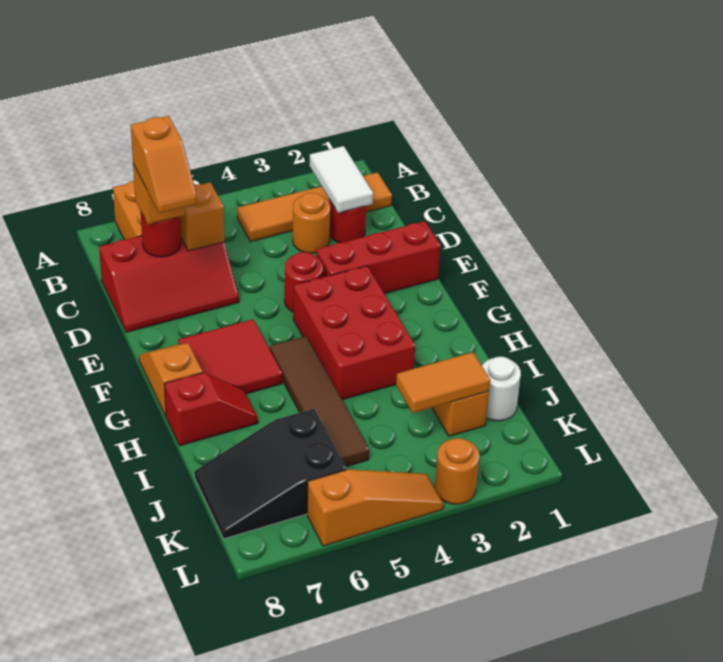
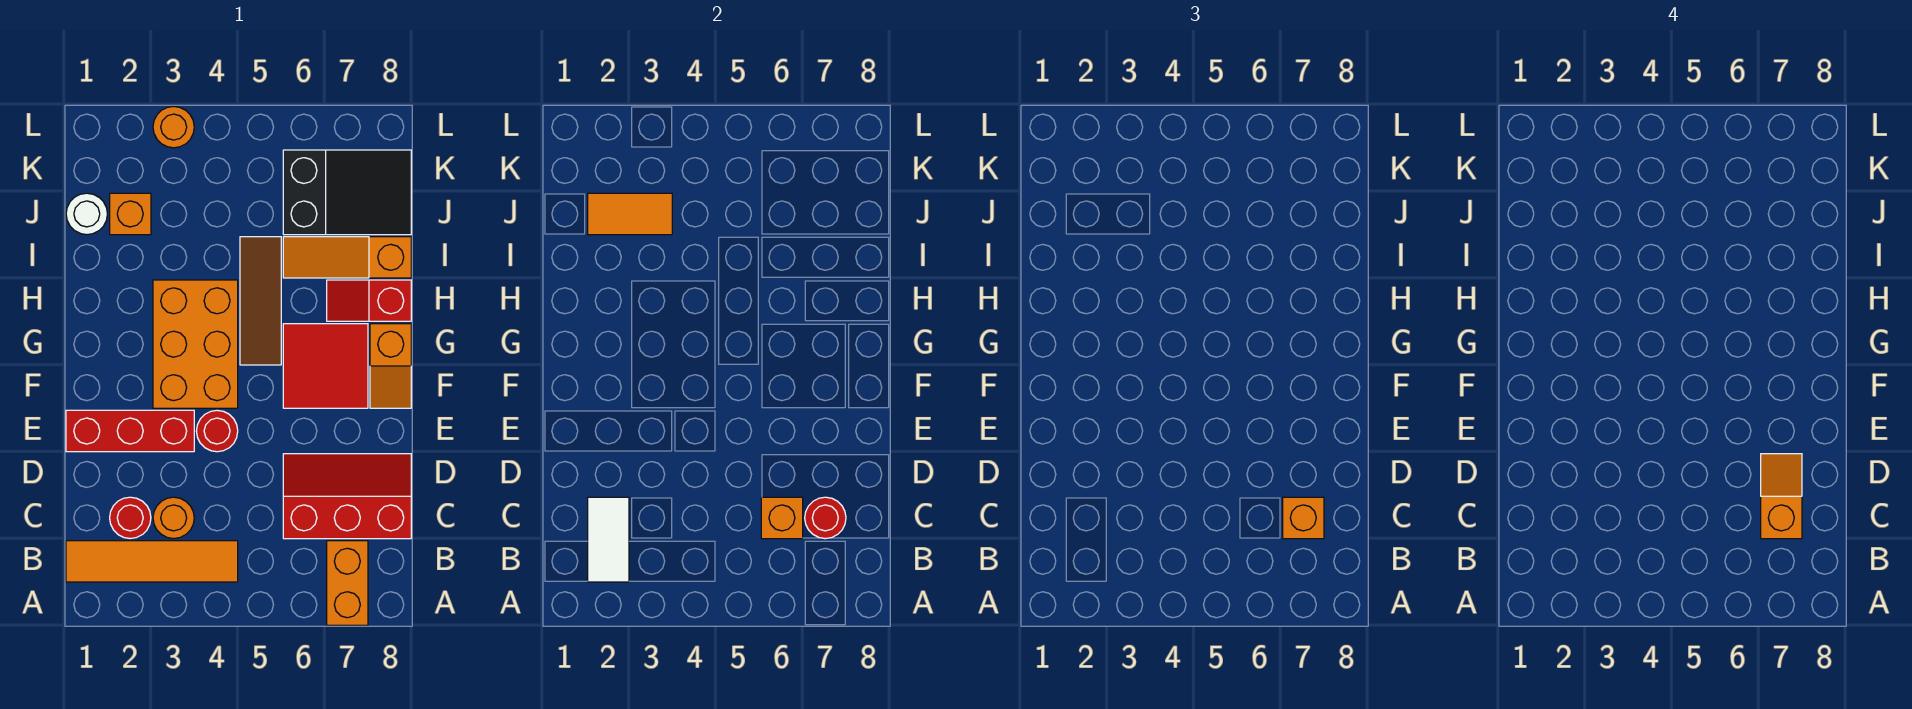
red 2x3 brick [293,266,415,400] -> orange 2x3 brick [153,280,238,408]
brown 1x4 tile [270,336,369,467] -> brown 1x3 tile [240,237,281,365]
orange 1x3 slope [307,469,444,546] -> orange 1x3 slope moved to [283,237,411,278]

